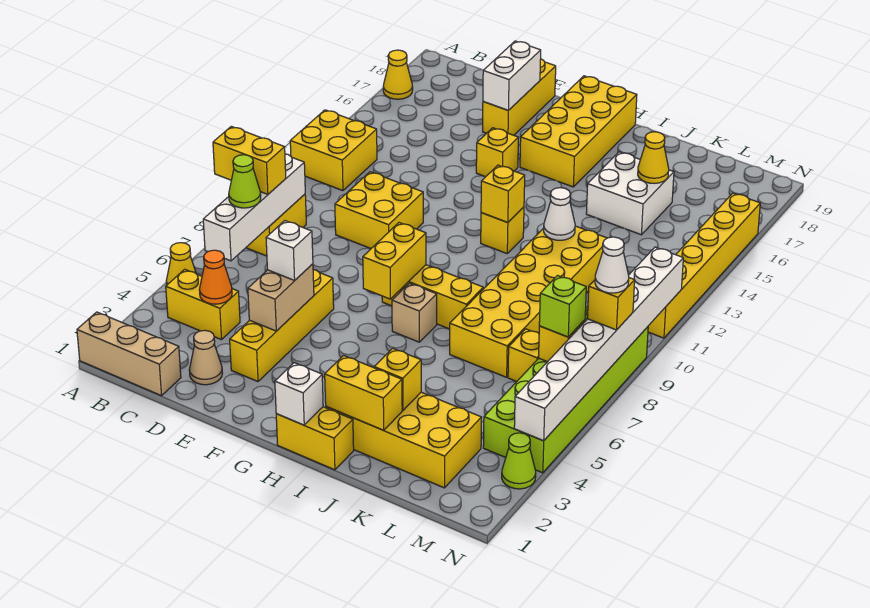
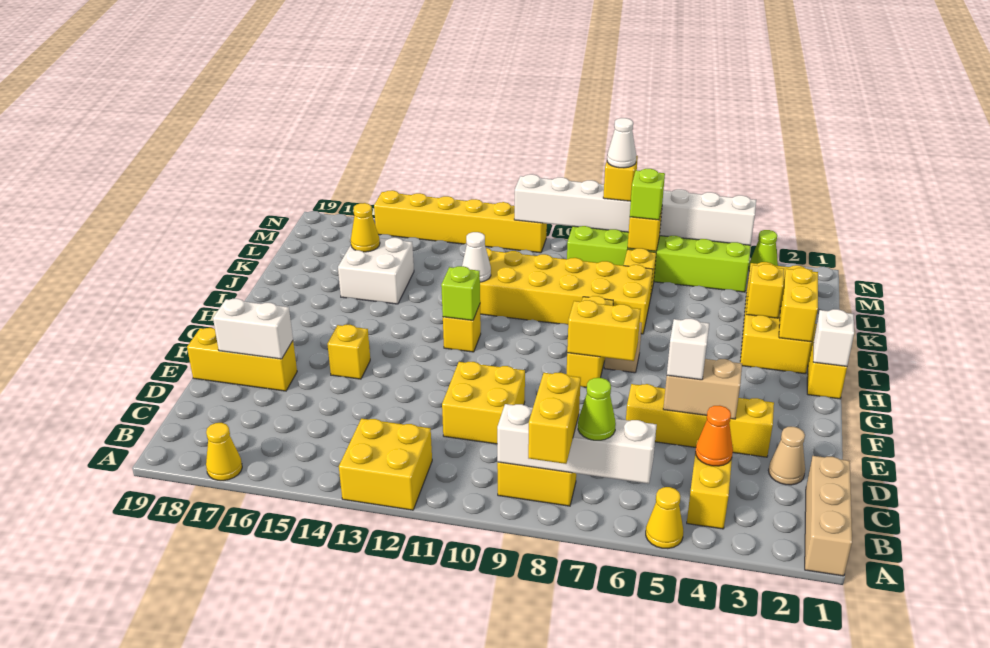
yellow 2x4 brick [520,76,637,187] -> none
yellow 1x1 brick [481,165,525,223] -> lime 1x1 brick [441,266,480,320]

